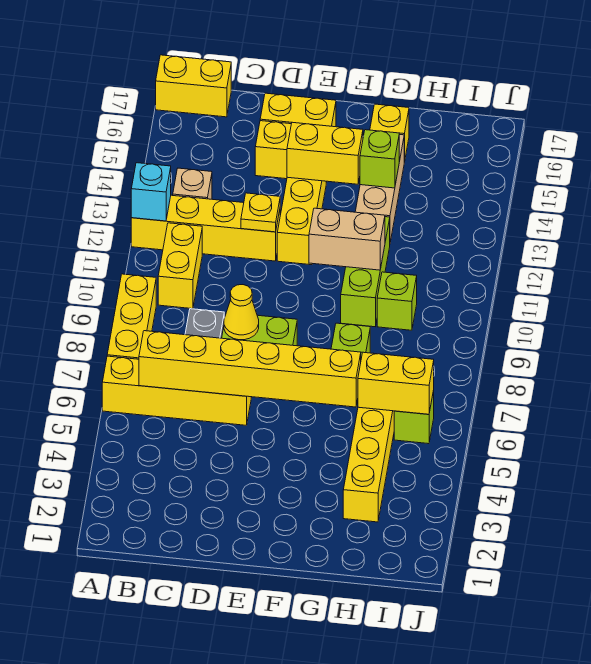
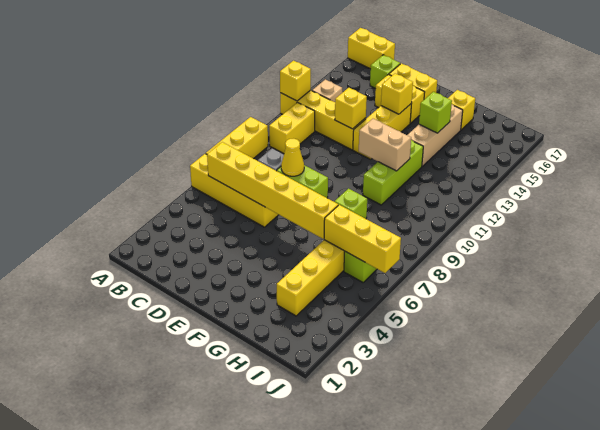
cyan 1x1 brick [131,163,171,221] -> yellow 1x1 brick [280,61,311,101]
yellow 1x1 plate [241,193,280,232] -> yellow 1x1 brick [335,88,367,129]
yellow 1x2 brick [287,122,363,184] -> yellow 1x1 brick [381,74,413,114]
yellow 1x2 brick [358,352,434,414] -> yellow 1x3 brick [324,205,401,273]
lime 1x1 brick [377,272,417,330] -> lime 1x1 brick moved to [370,55,400,89]

